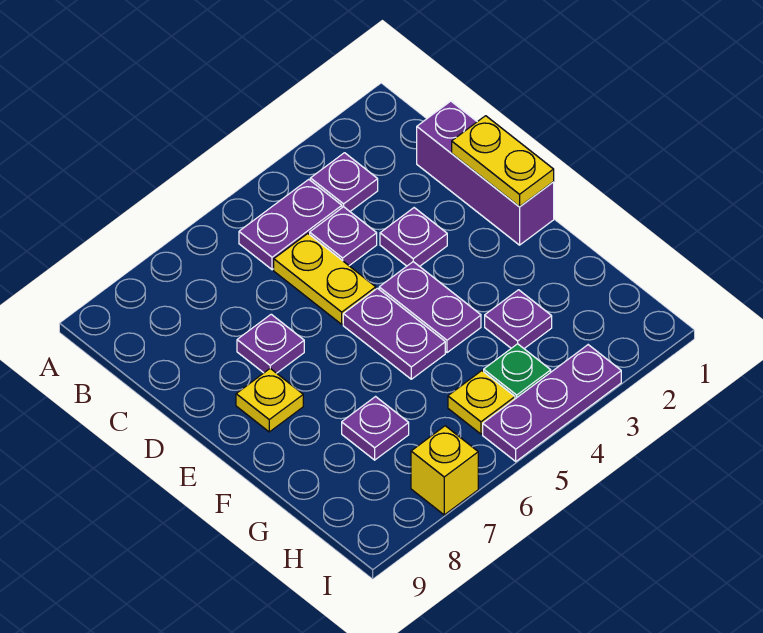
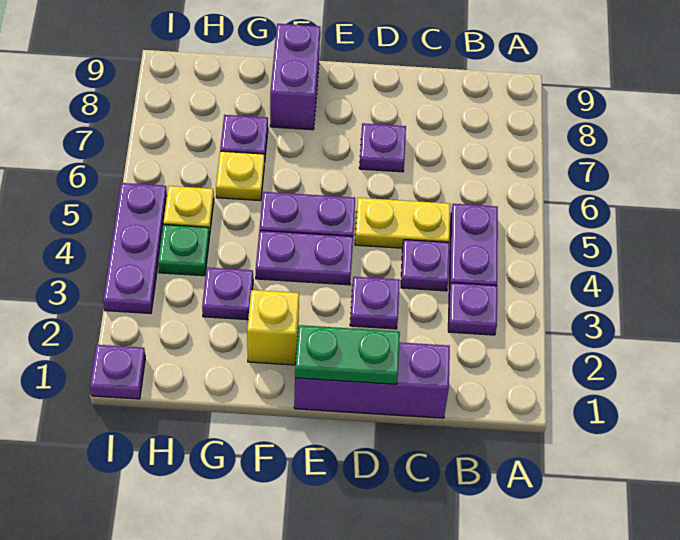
yellow 1x2 plate [452,116,554,207] -> green 1x2 plate [295,325,400,384]
yellow 1x1 plate [236,368,303,432] -> yellow 1x1 plate moved to [216,151,264,201]
none -> purple 1x2 brick [270,24,320,130]
none -> purple 1x1 plate [90,345,145,399]
yellow 1x1 brick [411,426,478,515] -> yellow 1x1 brick moved to [247,290,299,365]

